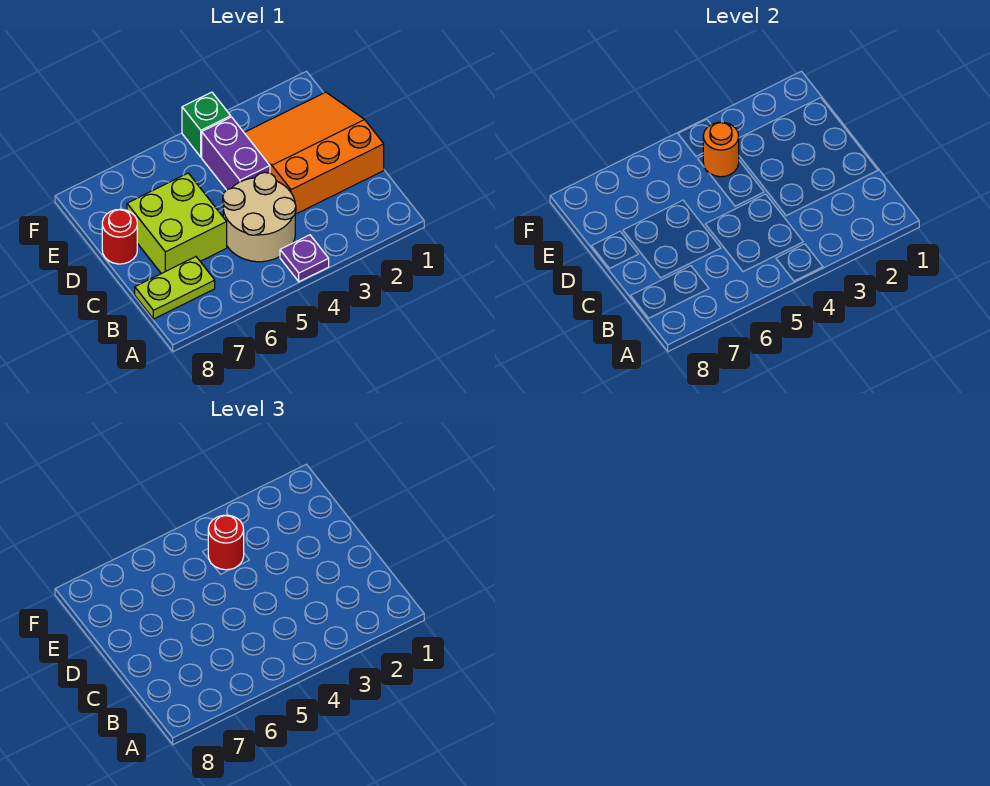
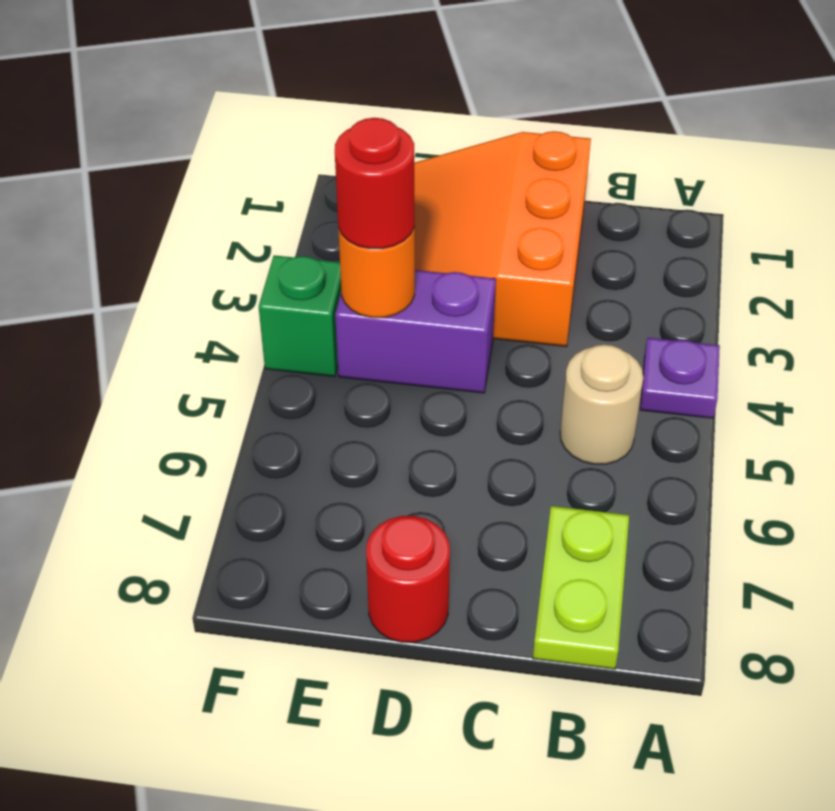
tan 2x2 round brick [223,172,296,262] -> tan 1x1 round brick [560,345,643,464]
lime 2x2 brick [127,173,227,274] -> none

